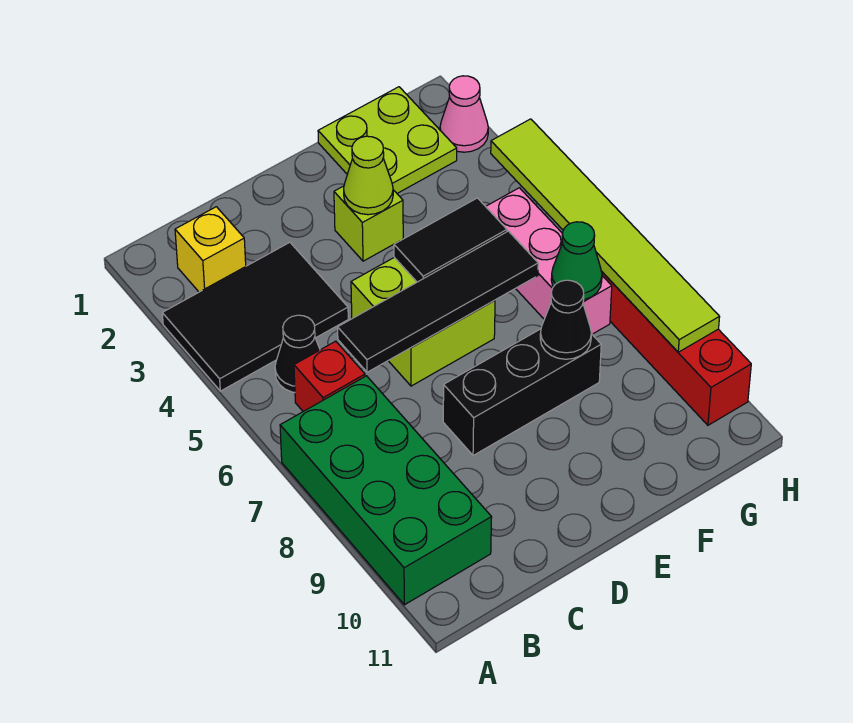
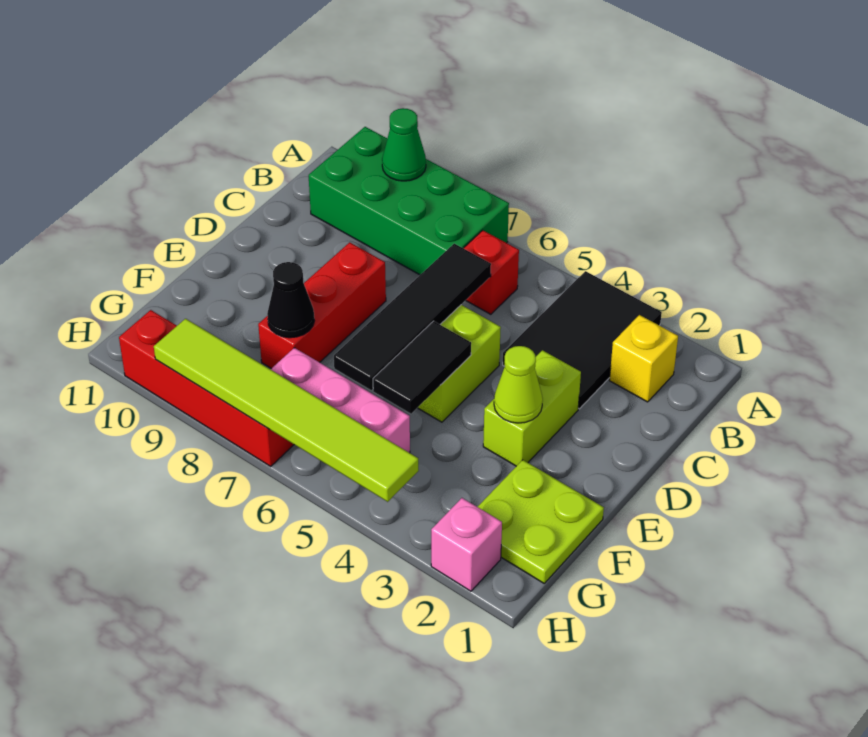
black 1x1 cone [275,315,320,392] -> none
black 1x3 brick [443,329,601,456] -> red 1x3 brick [258,242,386,369]
lime 1x1 brick [334,186,403,261] -> lime 1x2 brick [483,350,581,466]
green 1x1 cone [551,222,602,300] -> green 1x1 cone moved to [382,108,426,181]
pink 1x1 cone [440,76,488,152] -> pink 1x1 brick [431,498,502,591]

